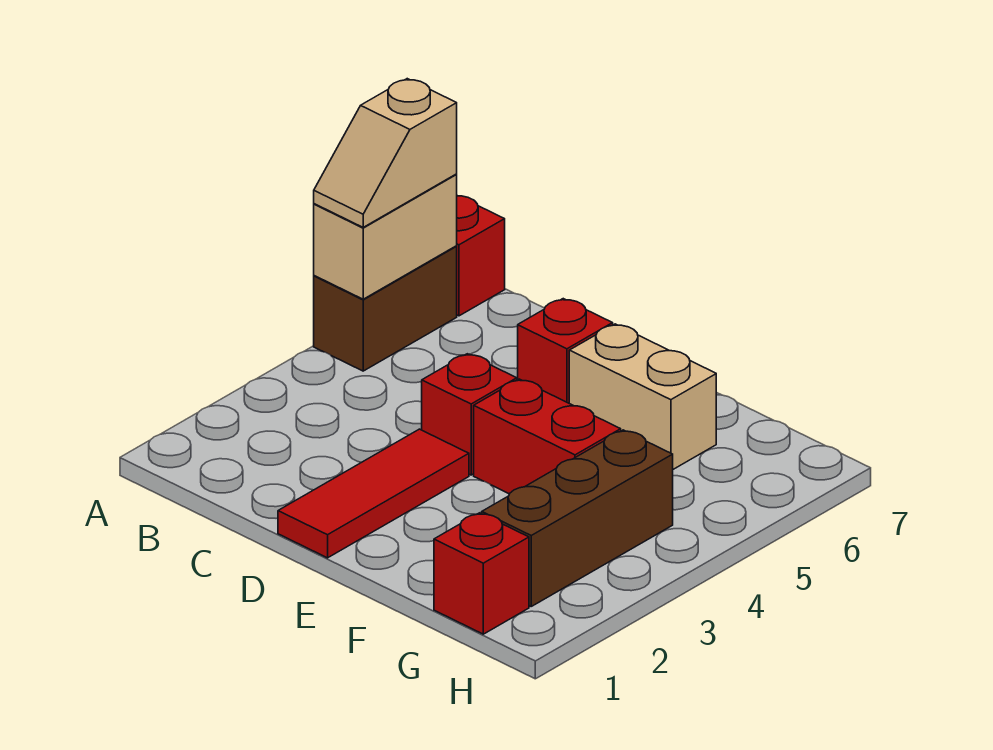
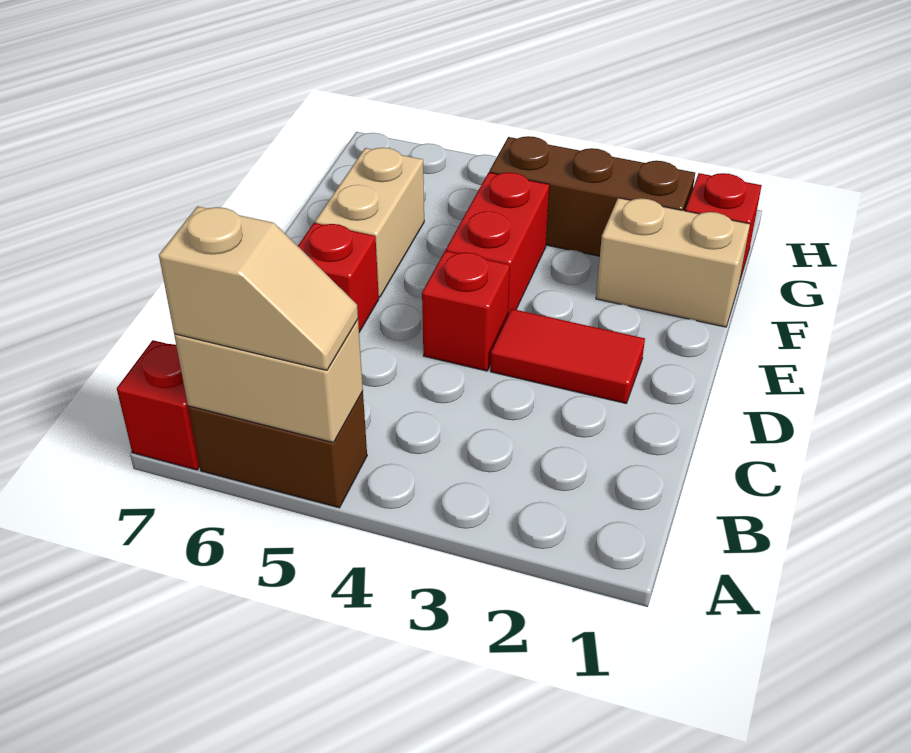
red 1x3 tile [278,429,469,558] -> red 1x2 tile [491,309,645,403]
none -> tan 1x2 brick [596,198,750,327]

